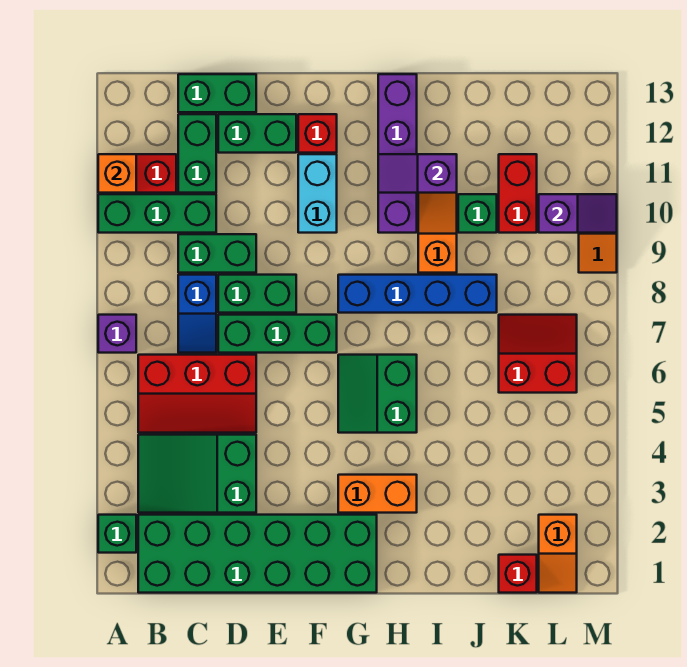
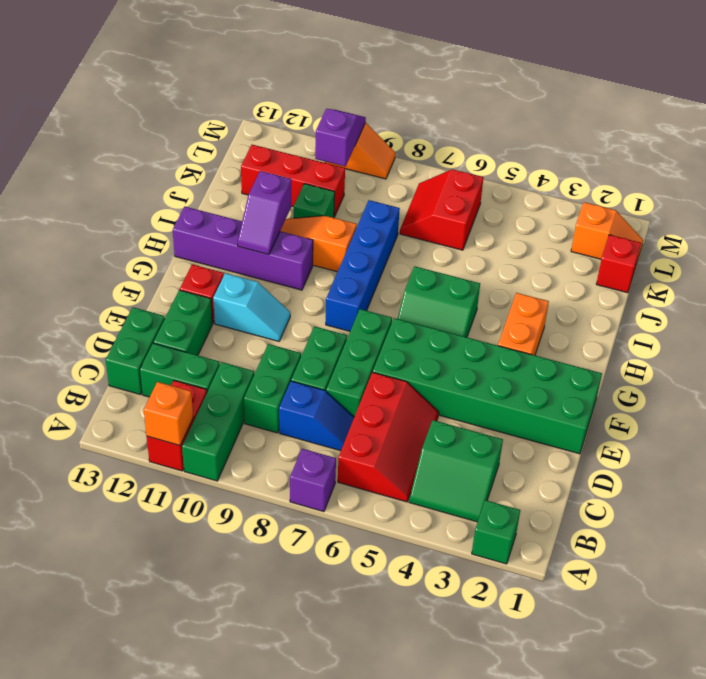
green 2x6 brick [138,515,377,593] -> green 2x6 brick turned to [373,318,602,454]
green 2x3 slope [138,435,256,513] -> green 2x2 slope [409,420,503,522]
cyan 1x2 brick [298,154,337,233] -> cyan 1x2 slope [213,273,290,341]
red 1x2 brick [499,154,537,233] -> red 1x3 brick [241,145,345,217]

